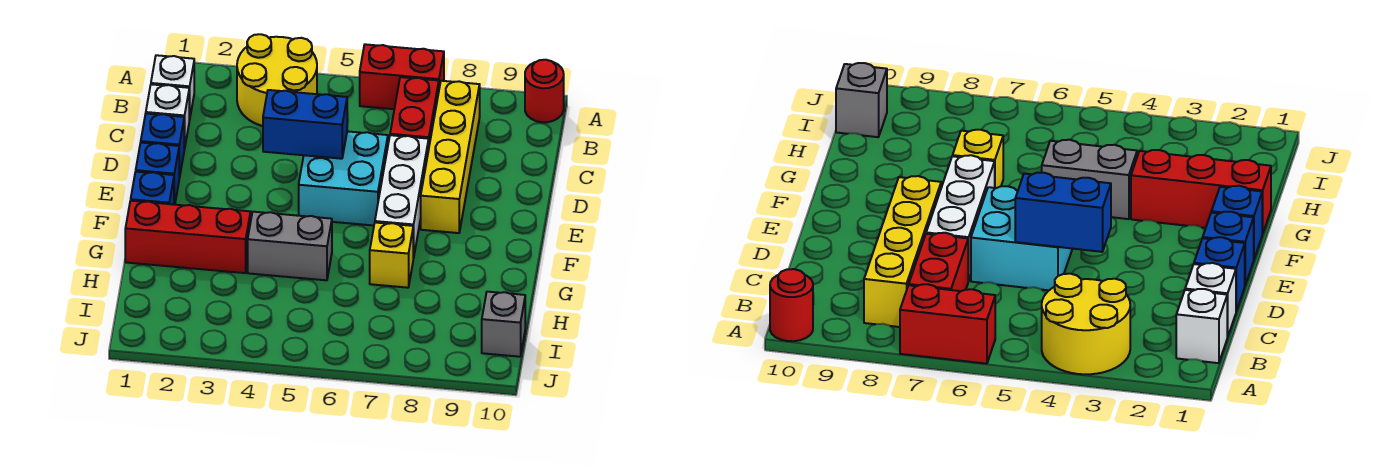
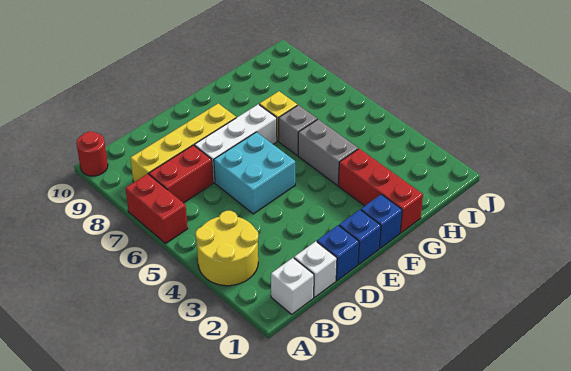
blue 1x2 brick [263,90,347,159] -> none
grey 1x1 brick [482,292,525,357] -> grey 1x1 brick moved to [279,105,317,155]

